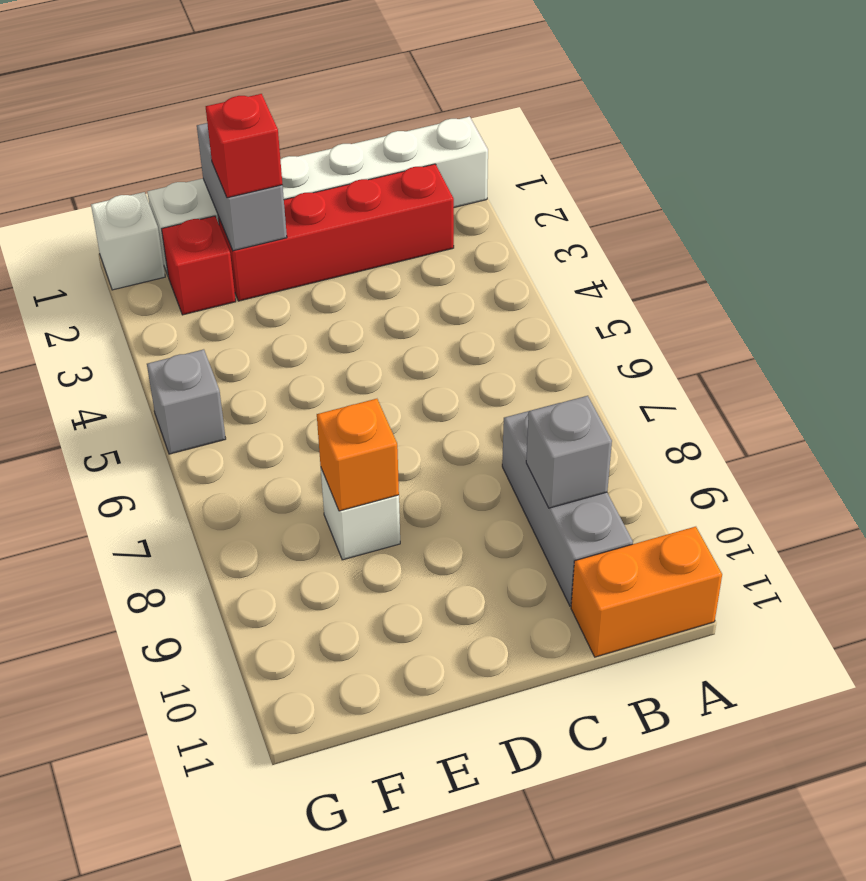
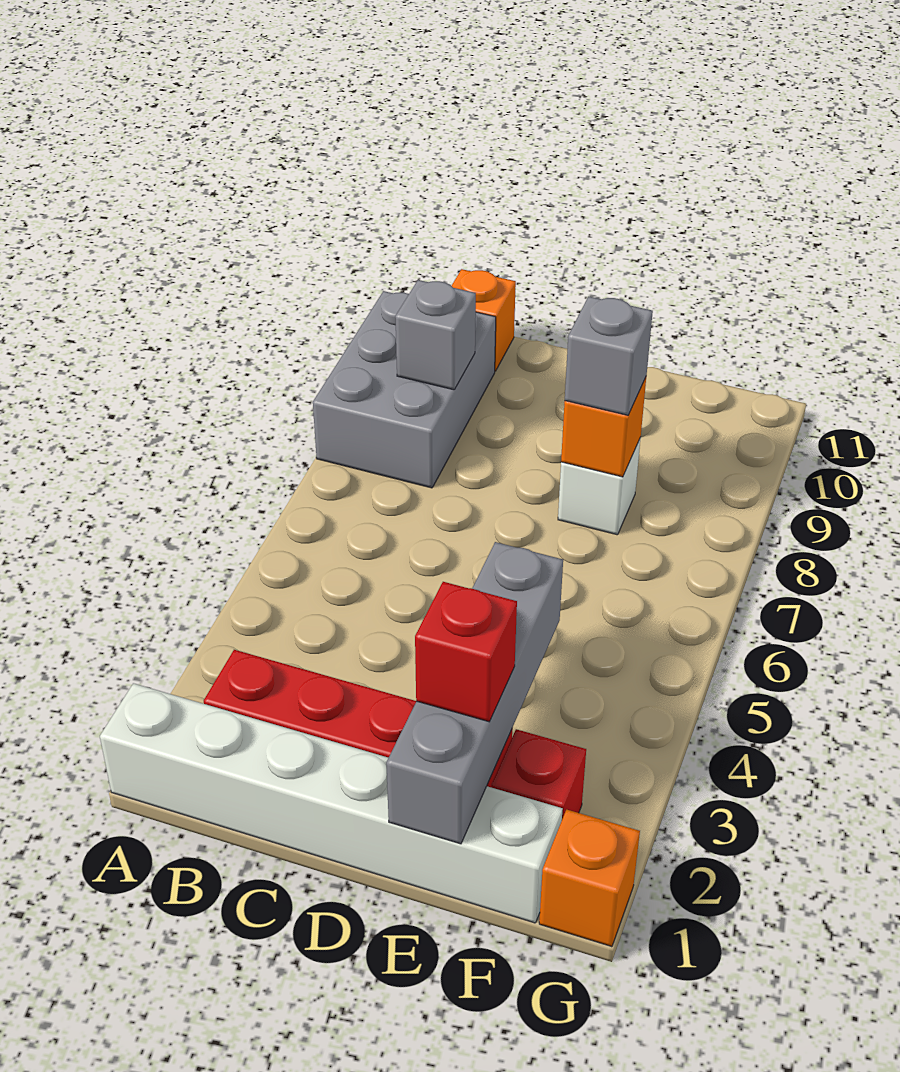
orange 1x2 brick [571,527,722,657] -> orange 1x1 brick [452,269,516,371]
grey 1x3 brick [502,403,633,606] -> grey 2x3 brick [313,291,496,488]
grey 1x2 brick [197,123,287,251] -> grey 1x4 brick [386,542,563,844]
white 1x1 brick [91,192,165,290] -> orange 1x1 brick [539,810,640,947]
grey 1x1 brick [147,349,226,454] -> grey 1x1 brick moved to [565,296,653,415]

